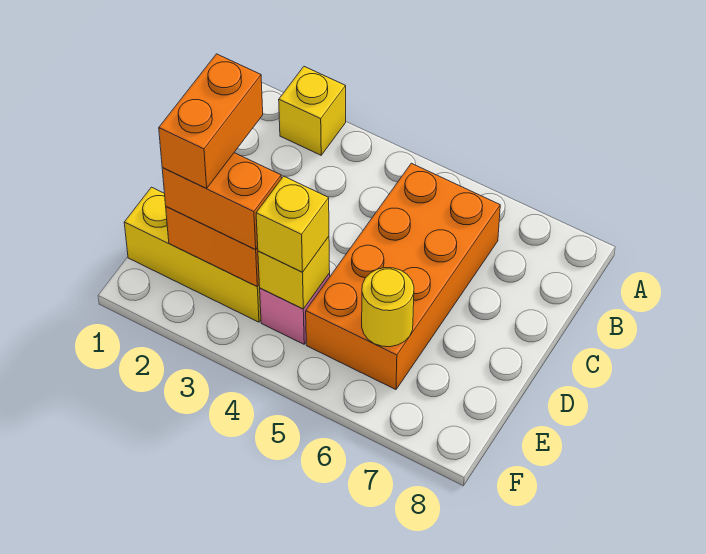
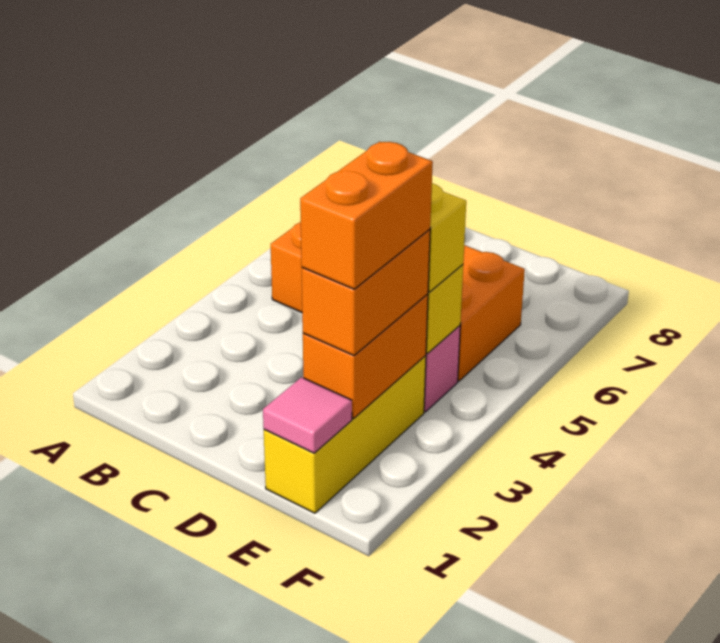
yellow 1x1 brick [279,67,346,155] -> none
orange 1x2 brick [159,54,263,188] -> orange 1x2 brick turned to [300,142,433,289]
none -> pink 1x1 tile [263,377,352,453]
yellow 1x1 round brick [362,268,414,347] -> none

